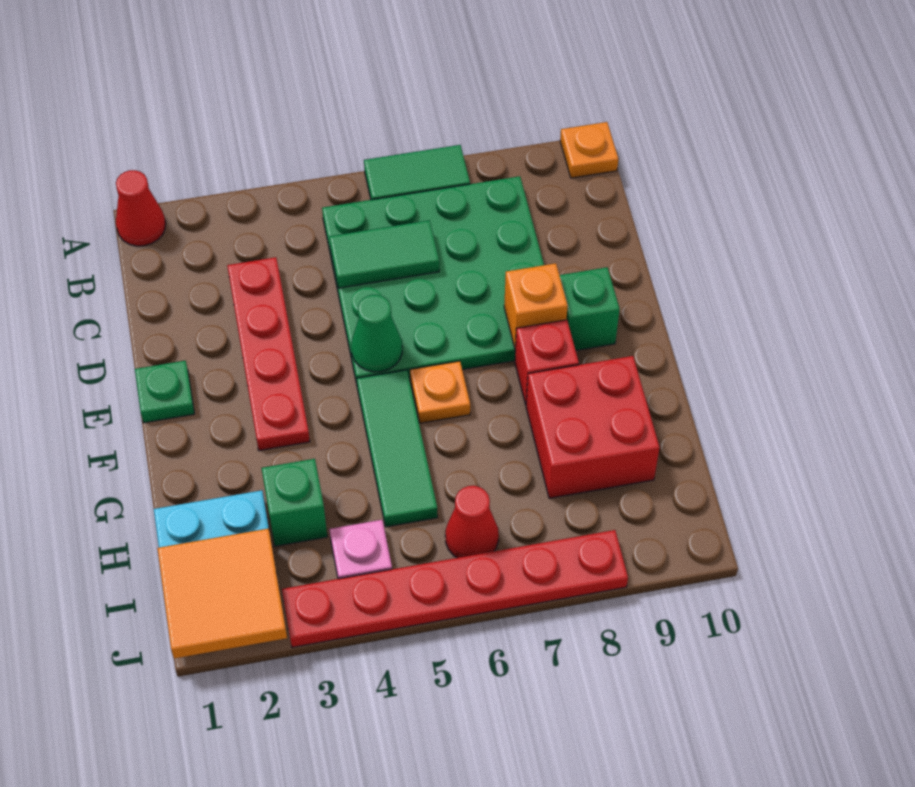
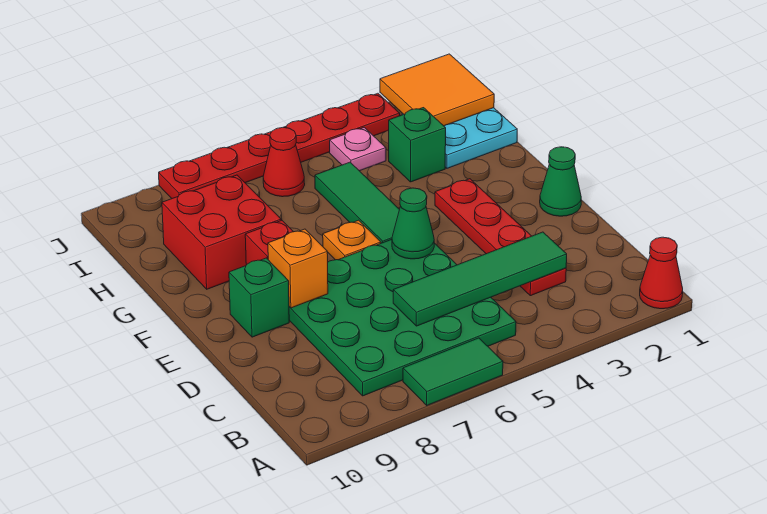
orange 1x1 plate [560,122,618,178] -> none
green 1x2 tile [329,220,439,288] -> green 1x4 tile [393,232,567,326]
green 1x1 plate [135,361,194,423] -> green 1x1 cone [540,147,581,216]

